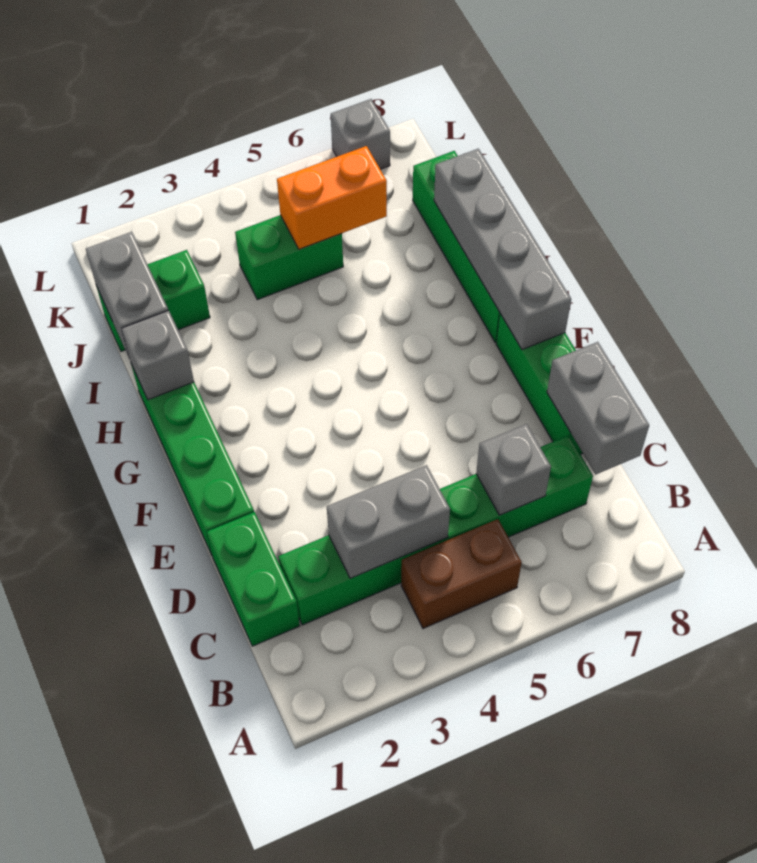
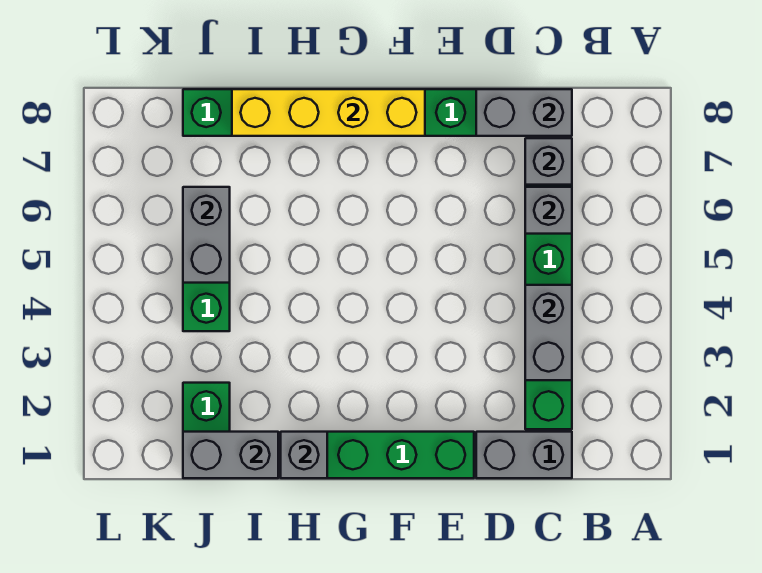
brown 1x2 brick [401,519,522,629] -> none
green 1x2 brick [207,512,300,646] -> grey 1x2 brick [476,432,572,478]
grey 1x4 brick [434,149,571,350] -> yellow 1x4 brick [232,89,425,136]
orange 1x2 brick [277,146,387,249] -> grey 1x2 brick [183,187,230,283]
grey 1x1 brick [331,99,390,169] -> grey 1x1 brick moved to [525,138,572,185]

